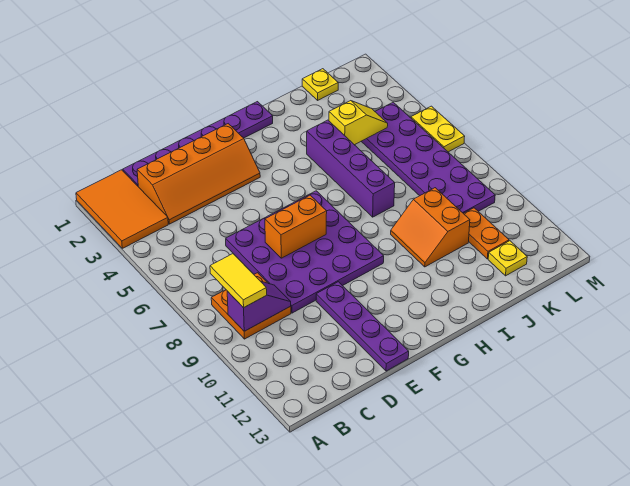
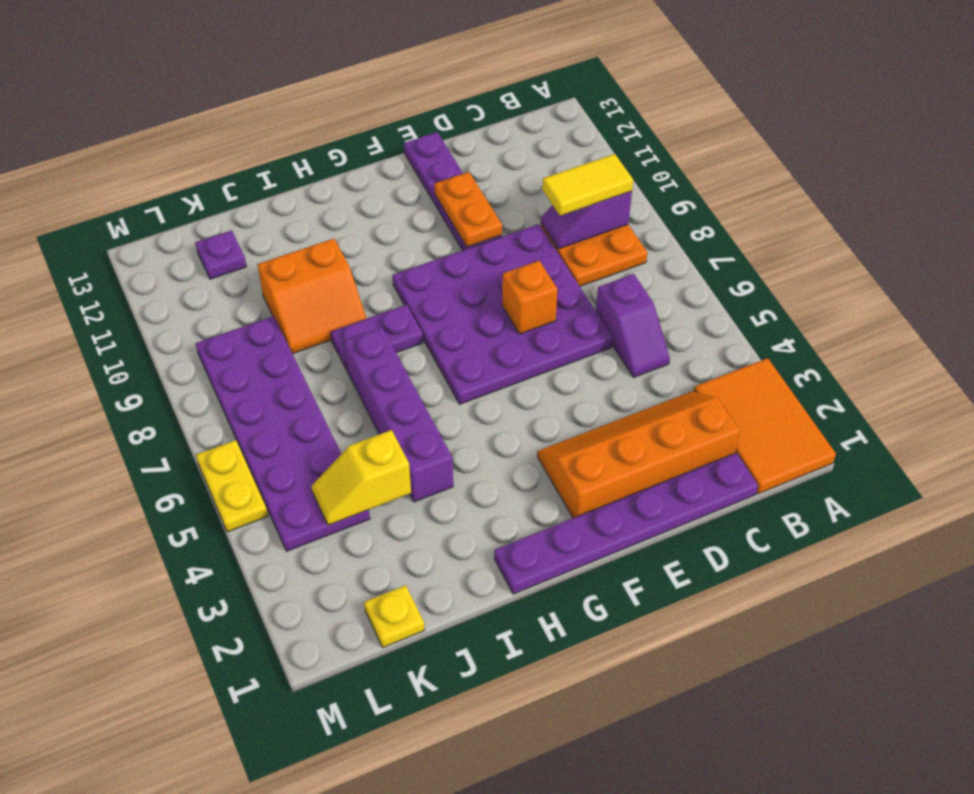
yellow 1x2 tile [210,254,267,308] -> yellow 1x2 tile turned to [542,154,633,216]
none -> purple 1x2 slope [596,274,670,378]
orange 1x2 brick [265,195,327,258] -> orange 1x1 brick [502,261,557,334]
none -> purple 1x2 plate [331,305,423,370]
orange 2x2 slope [391,188,470,267] -> orange 2x2 slope turned to [257,239,367,354]
orange 1x2 plate [463,208,509,259] -> orange 1x2 plate moved to [434,172,502,247]
yellow 1x1 plate [488,241,527,276] -> purple 1x1 plate [195,230,247,279]

